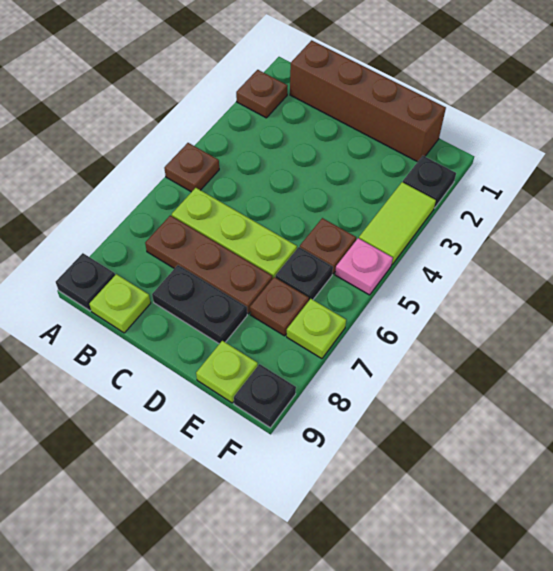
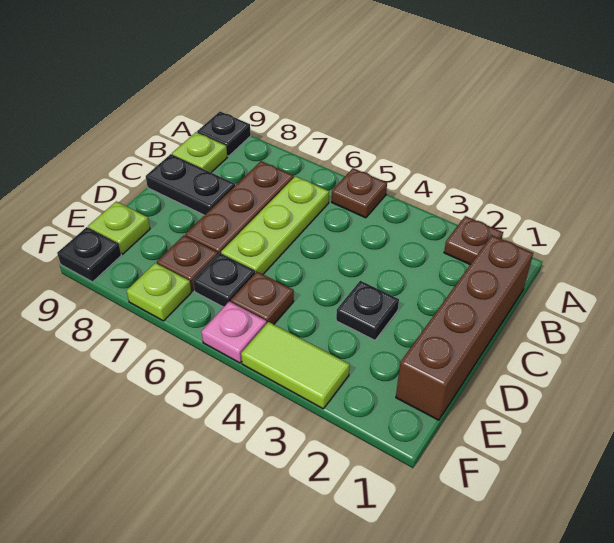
black 1x2 plate [152,265,247,344] -> black 1x2 plate turned to [146,154,235,215]
black 1x1 plate [403,156,456,208] -> black 1x1 plate moved to [336,281,399,340]

